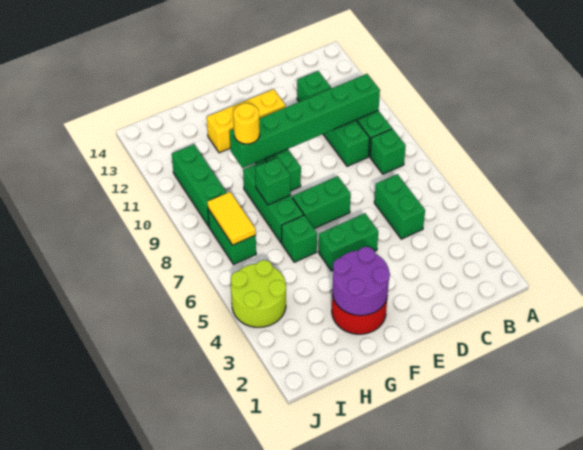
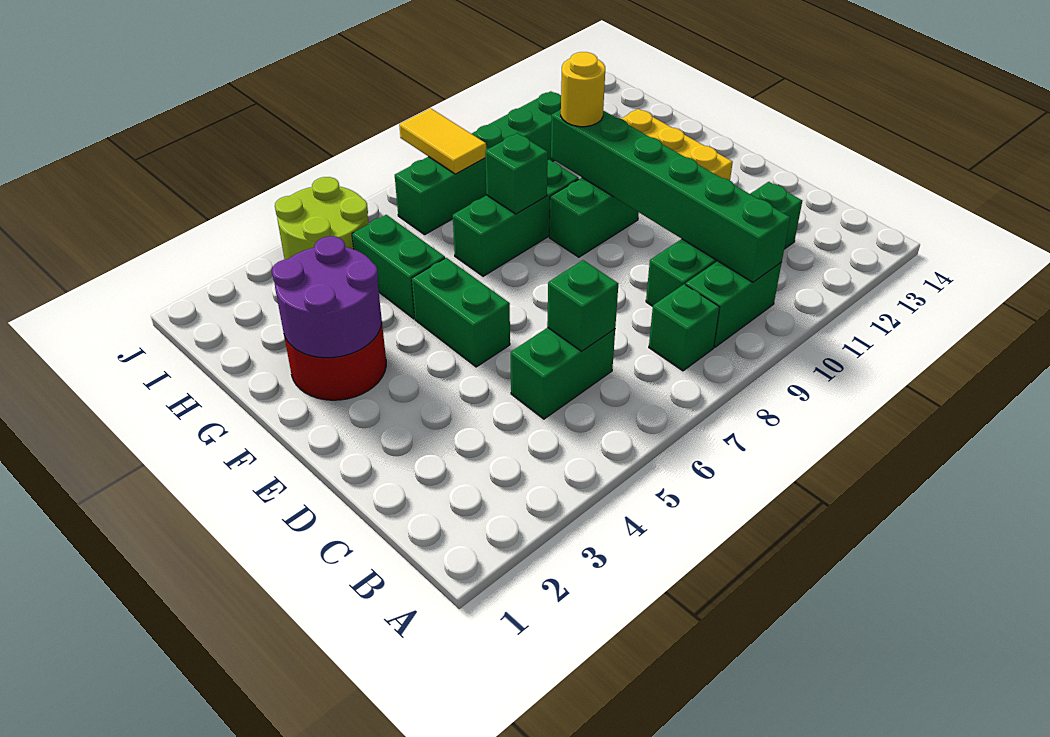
green 1x2 brick [292,176,351,229] -> green 1x2 brick moved to [352,215,445,319]
green 1x1 brick [282,215,317,262] -> green 1x1 brick moved to [547,260,618,351]
yellow 1x2 tile [207,192,256,245] -> yellow 1x2 tile turned to [399,108,486,174]

